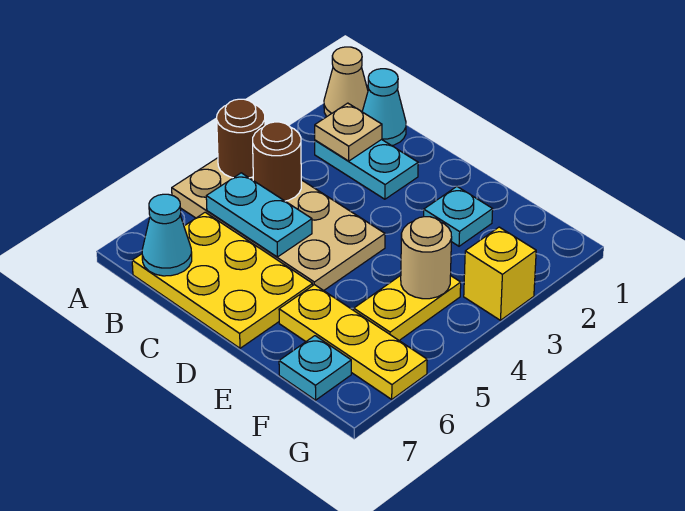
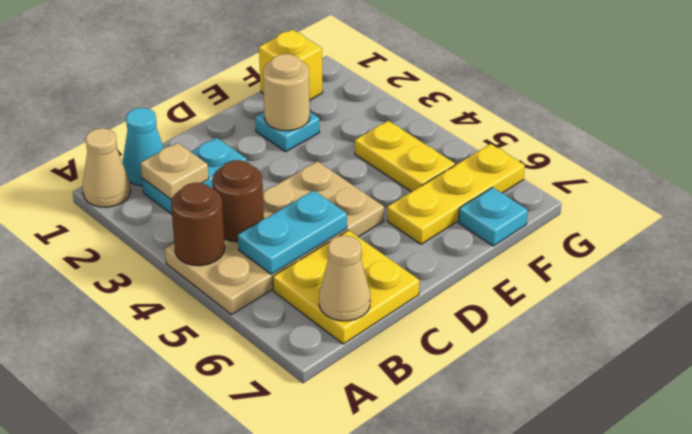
yellow 2x3 plate [132,212,313,348] -> yellow 2x2 plate [273,230,419,344]
cyan 1x1 cone [142,194,192,276] -> tan 1x1 cone [319,236,370,321]
tan 1x1 round brick [401,217,452,299] -> tan 1x1 round brick moved to [263,54,310,131]
yellow 1x1 brick [464,227,536,320] -> yellow 1x1 brick moved to [259,30,323,100]

